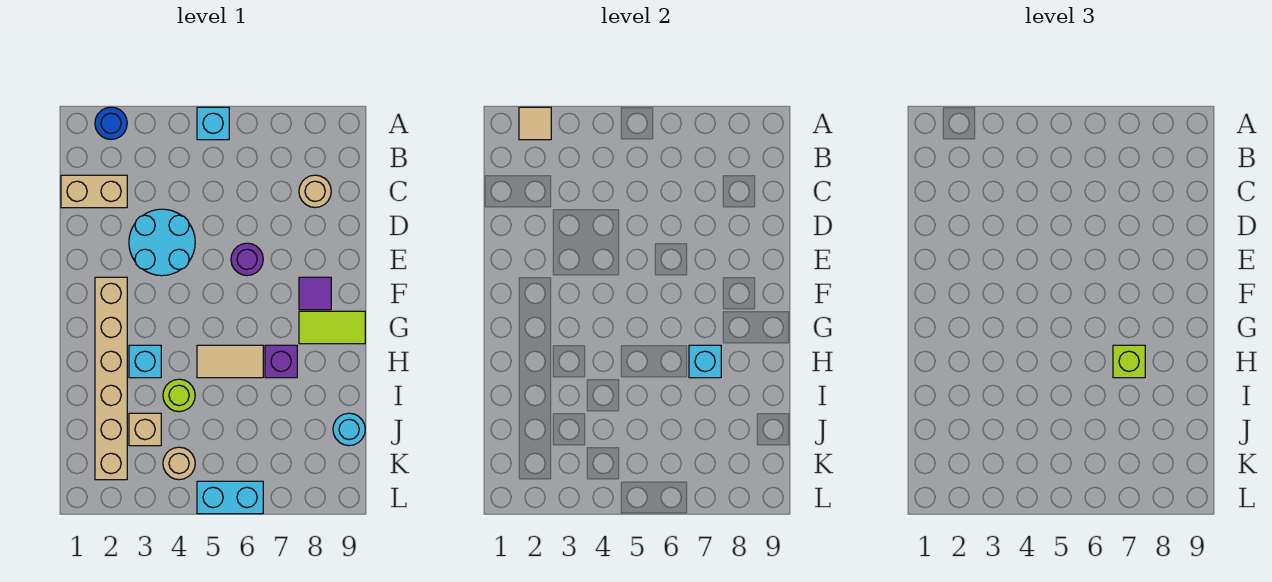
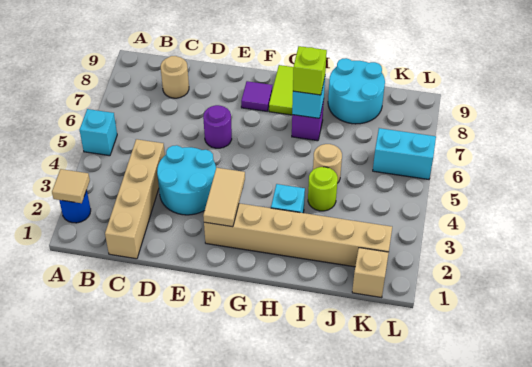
tan 1x2 brick [61,175,127,208] -> tan 1x4 brick [105,139,165,259]
tan 1x2 tile [197,345,263,378] -> tan 1x2 tile moved to [203,168,245,227]
tan 1x1 brick [129,413,161,446] -> tan 1x1 brick moved to [352,248,389,298]
cyan 1x1 round brick [333,413,365,446] -> cyan 2x2 round brick [328,58,385,124]
tan 1x1 round brick [163,447,195,480] -> tan 1x1 round brick moved to [313,144,342,183]
cyan 1x2 brick [197,481,263,514] -> cyan 1x2 brick turned to [373,128,436,179]

